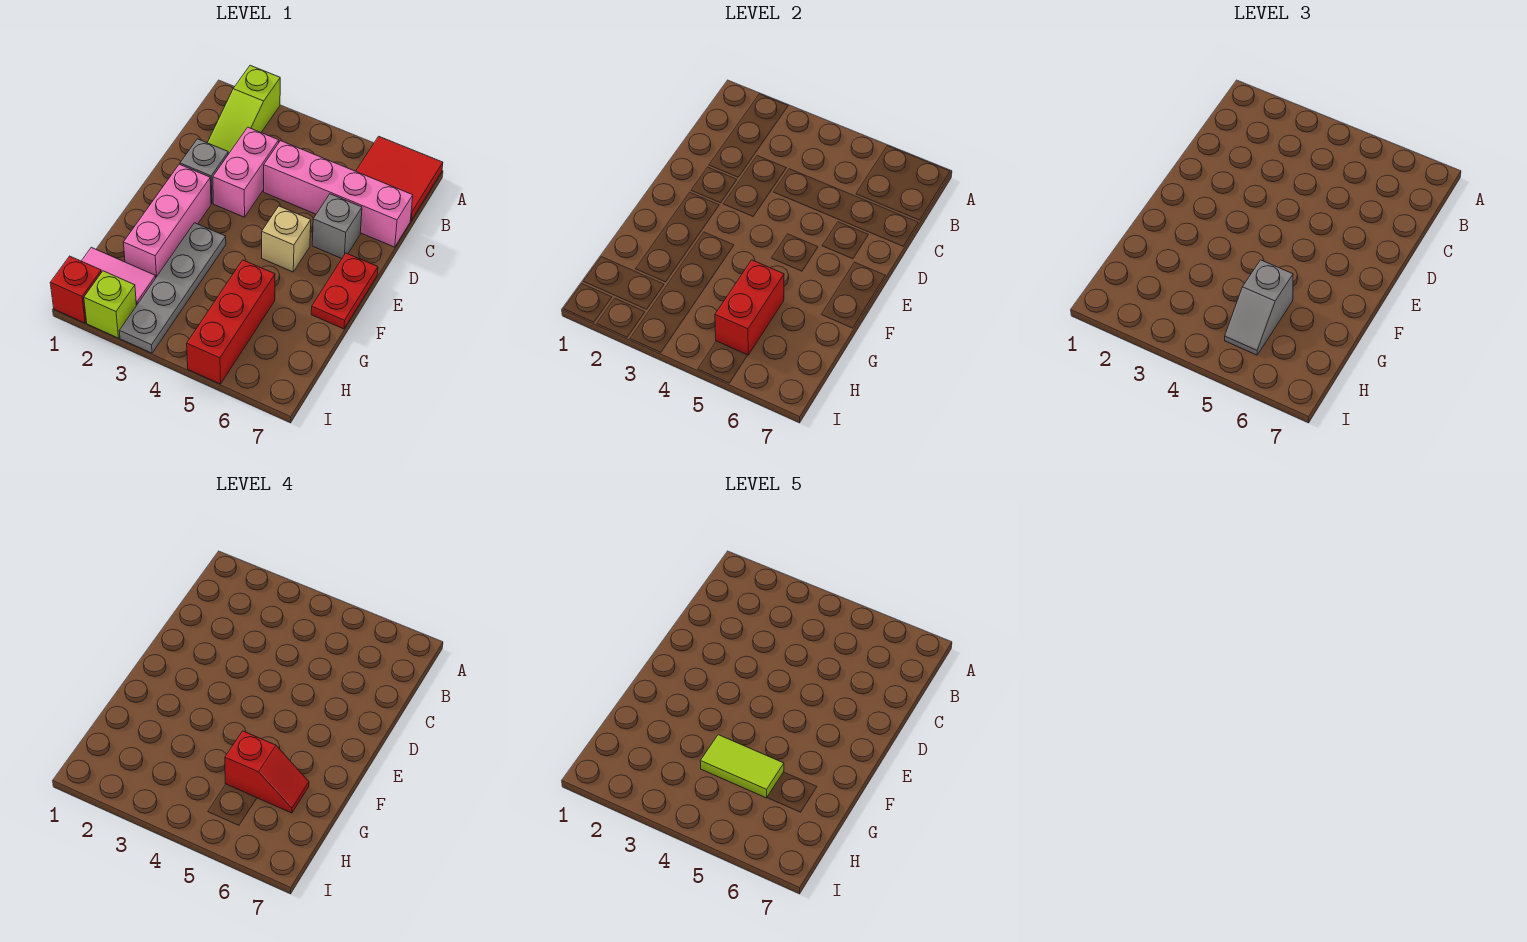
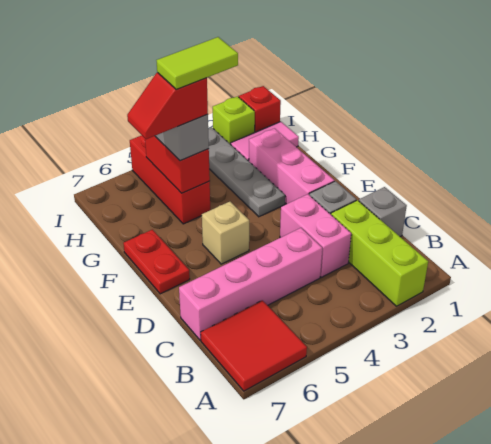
lime 1x3 slope [207,65,280,154] -> lime 1x3 brick [331,200,428,306]
grey 1x1 brick [312,194,362,259] -> grey 1x1 brick moved to [359,187,407,237]

